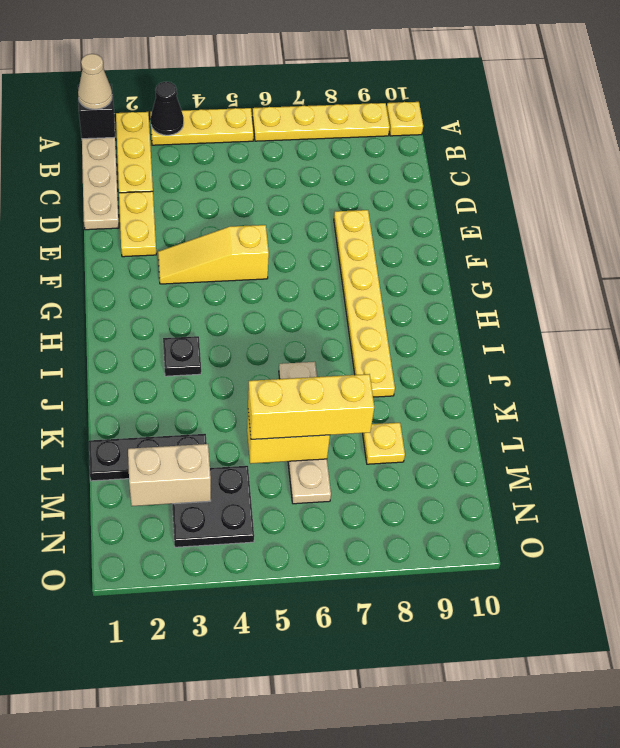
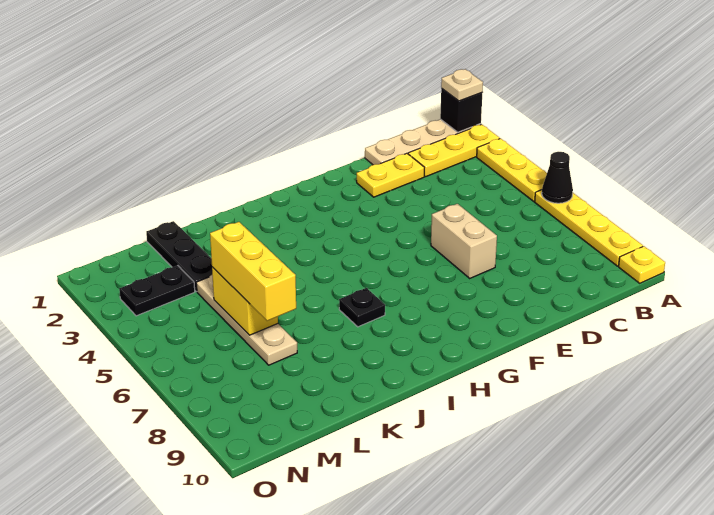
tan 1x1 cone [78,54,112,109] -> tan 1x1 plate [441,69,483,101]
black 1x1 cone [151,82,184,135] -> black 1x1 cone moved to [542,152,573,203]
yellow 1x6 plate [334,210,395,397] -> none
yellow 1x3 slope [158,225,269,284] -> none
black 1x1 plate [163,336,201,376] -> black 1x1 plate moved to [339,288,385,327]
tan 1x4 plate [279,362,331,504] -> tan 1x4 plate turned to [196,275,297,365]
yellow 1x1 plate [363,423,405,464] -> none
tan 1x2 brick [128,444,211,506] -> tan 1x2 brick moved to [431,204,497,278]
black 2x2 plate [172,466,254,547] -> black 1x2 plate [119,266,195,316]

